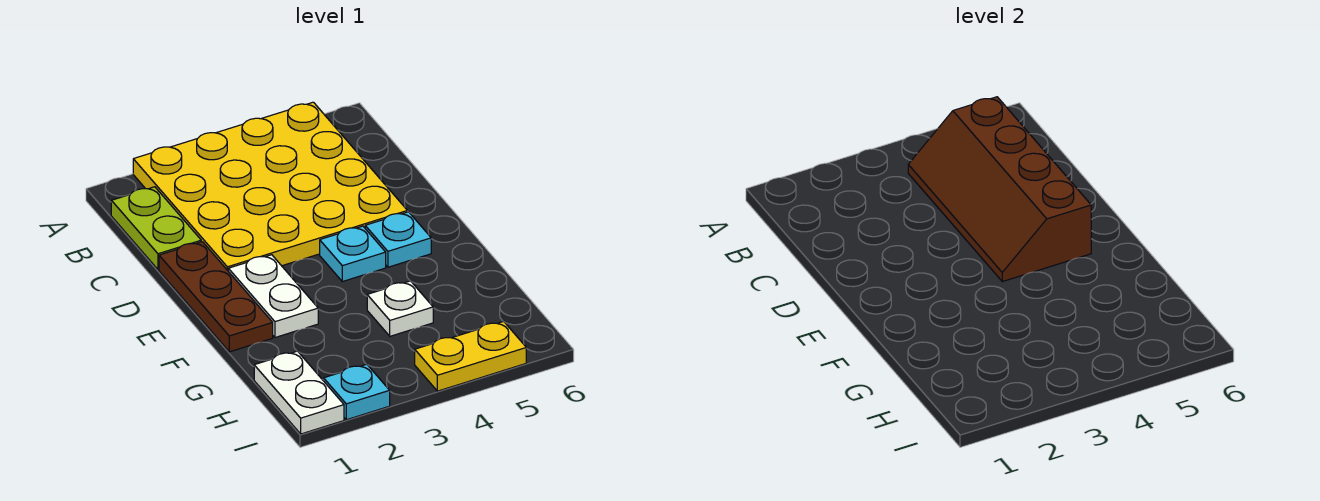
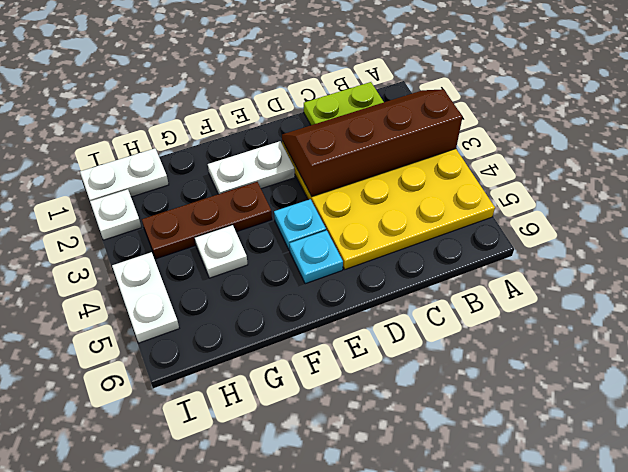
brown 2x4 slope [908,97,1091,282] -> brown 2x4 slope moved to [282,89,462,196]
brown 1x3 plate [159,242,273,352] -> brown 1x3 plate moved to [142,182,272,259]
cyan 1x1 plate [324,364,390,420] -> white 1x1 plate [90,189,142,240]
yellow 1x2 plate [415,321,526,391] -> white 1x2 plate [112,252,179,343]

